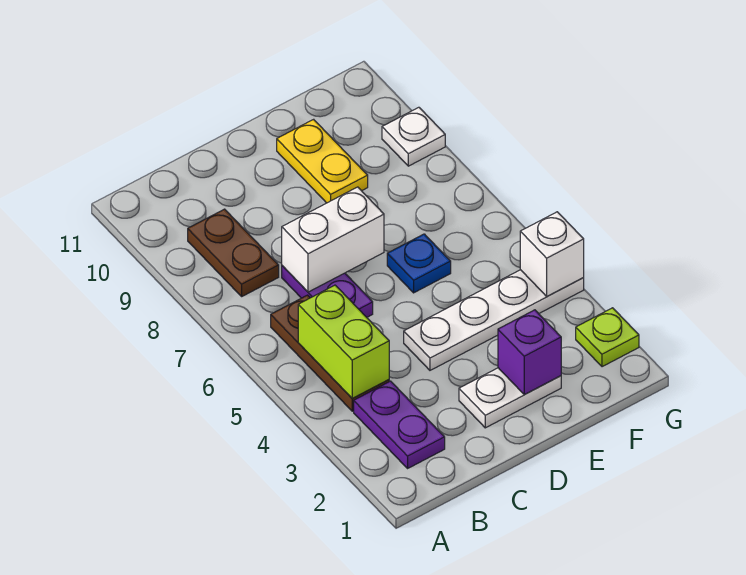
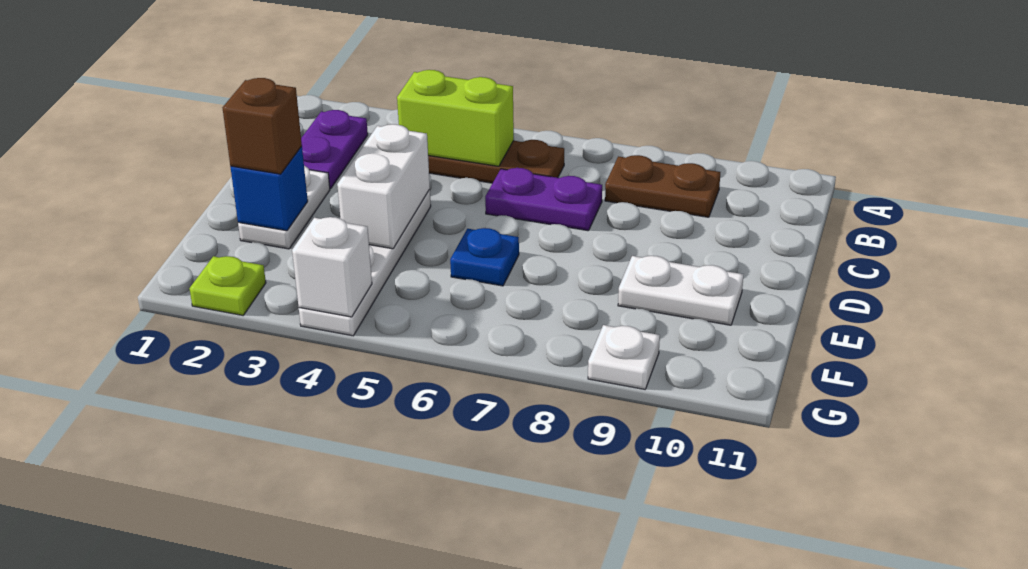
purple 1x2 plate [354,381,445,468] -> purple 1x2 plate turned to [301,110,368,189]
white 1x2 brick [282,187,384,292] -> white 1x2 brick moved to [337,124,430,249]
purple 1x1 brick [498,310,561,395] -> blue 1x1 brick [231,146,308,231]
none -> brown 1x1 brick [223,78,302,174]
yellow 1x2 plate [277,119,368,203] -> white 1x2 plate [618,256,743,325]

